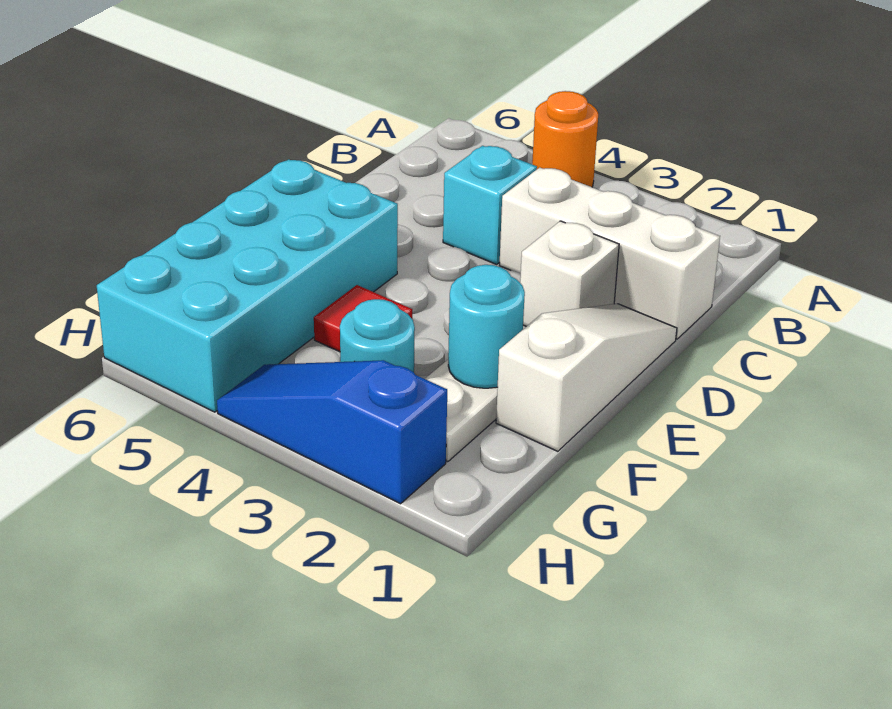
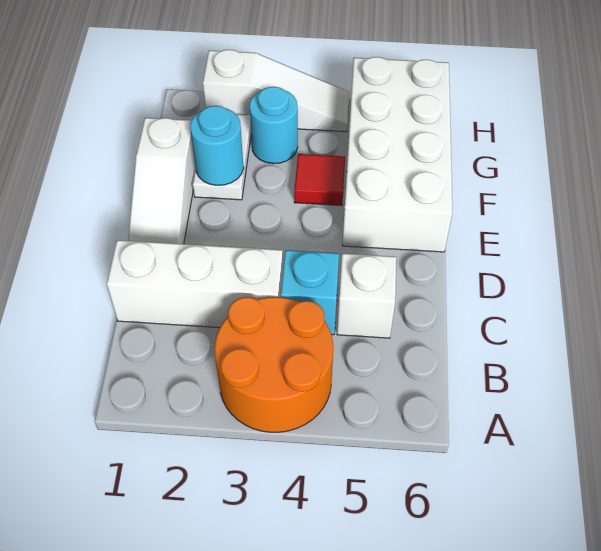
orange 1x1 round brick [532,91,598,187] -> orange 2x2 round brick [214,297,333,432]
white 1x1 brick [520,221,619,326] -> white 1x1 brick moved to [337,253,396,338]
cyan 2x4 brick [97,159,398,412] -> white 2x4 brick [342,57,452,252]
blue 1x3 slope [217,360,447,504] -> white 1x3 slope [203,50,349,132]

